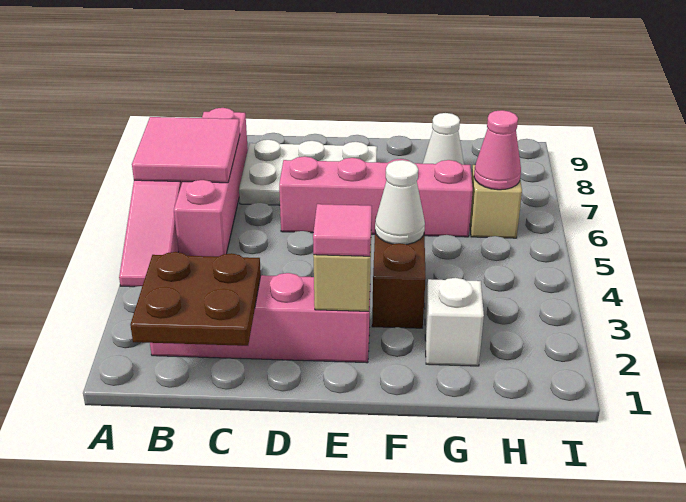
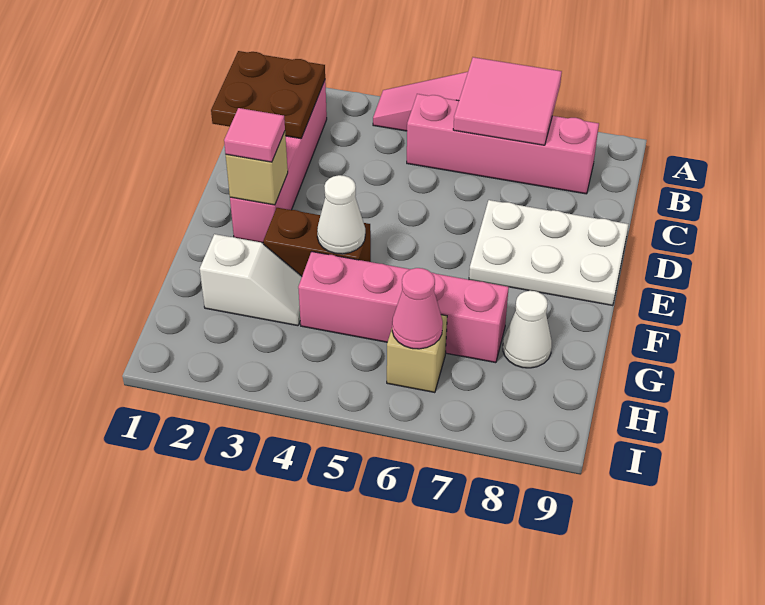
white 2x3 plate [239,140,377,205] -> white 2x3 plate turned to [469,200,628,306]
pink 1x4 brick [279,156,473,237] -> pink 1x4 brick turned to [298,252,509,363]

